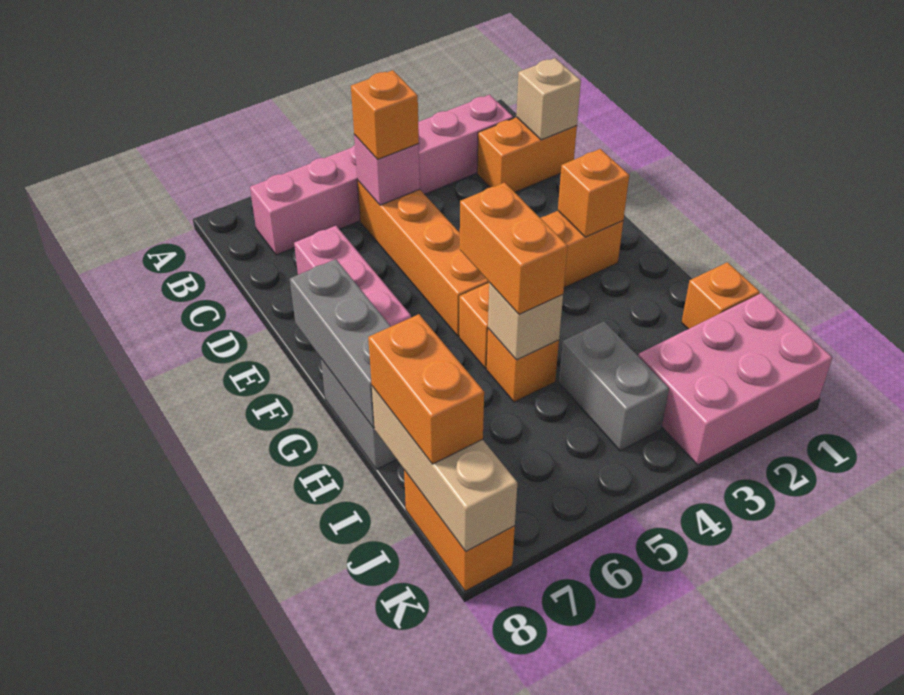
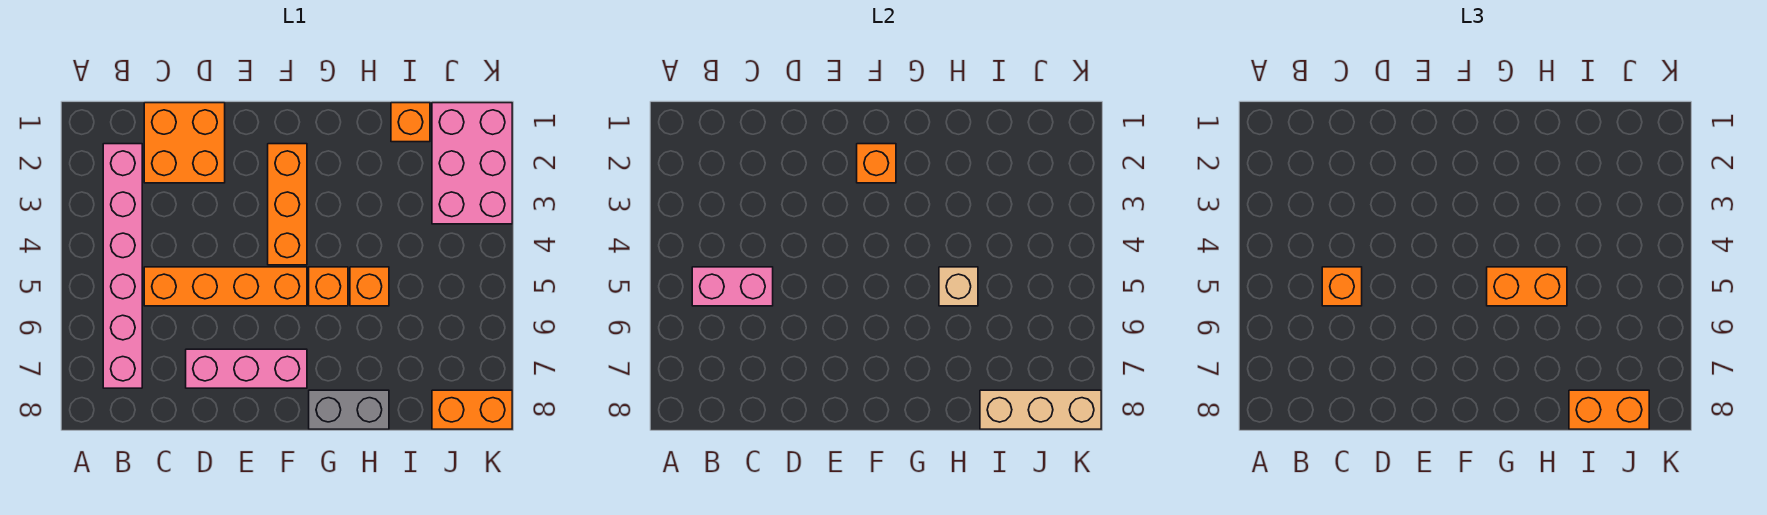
orange 1x2 brick [477,117,577,192] -> orange 2x2 brick [144,103,225,183]
tan 1x1 brick [516,58,581,140] -> none
pink 1x1 brick [354,135,420,205] -> pink 1x2 brick [692,267,773,306]
grey 1x3 brick [290,259,391,428] -> none
grey 1x2 brick [559,321,669,451] -> none

